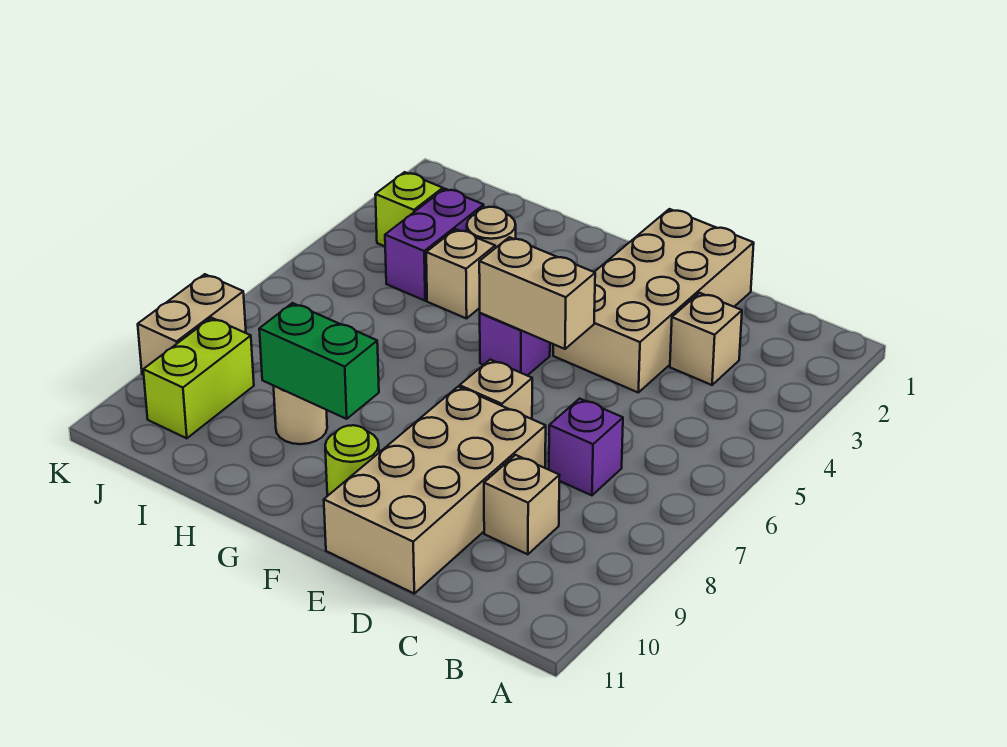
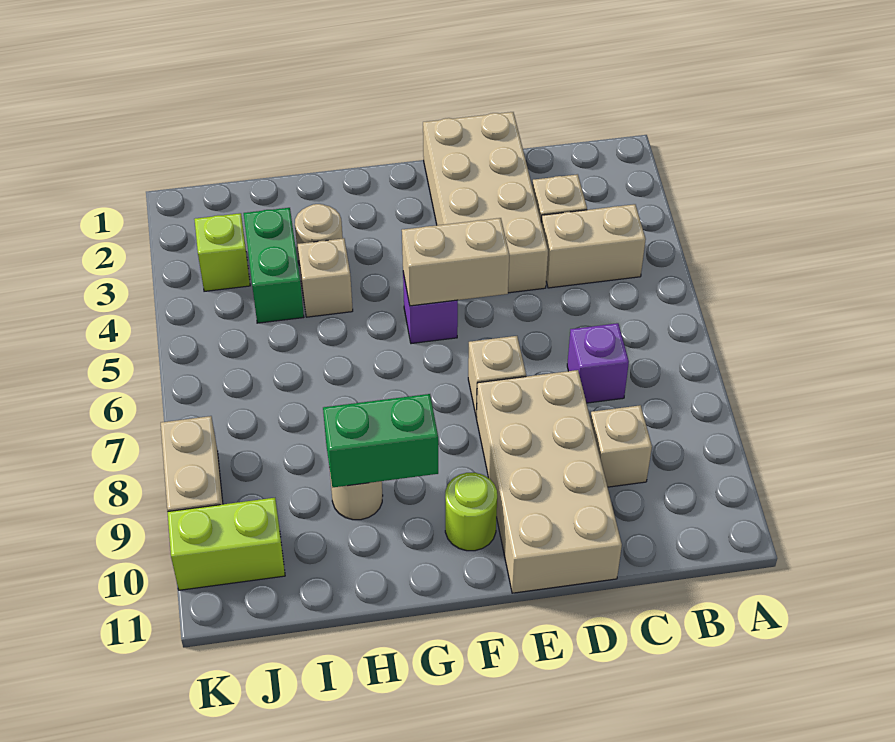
none -> tan 1x2 brick [541,204,646,288]
purple 1x2 brick [385,189,484,301] -> green 1x2 brick [244,208,304,323]
lime 1x2 brick [143,318,254,438] -> lime 1x2 brick turned to [168,498,285,590]

